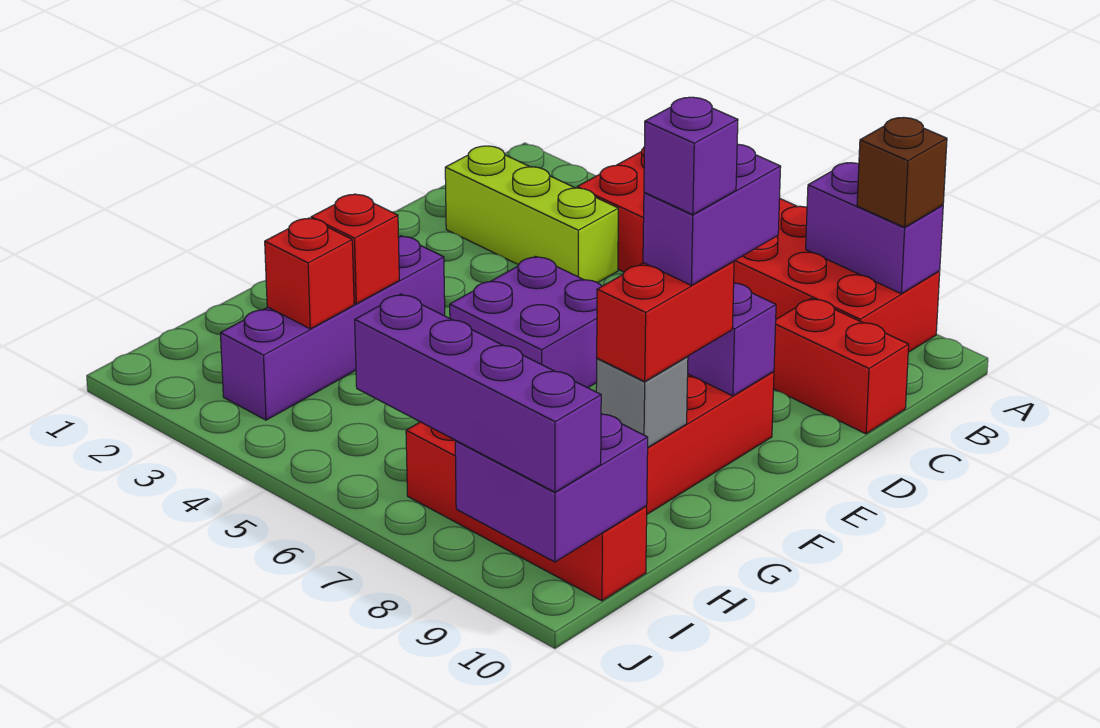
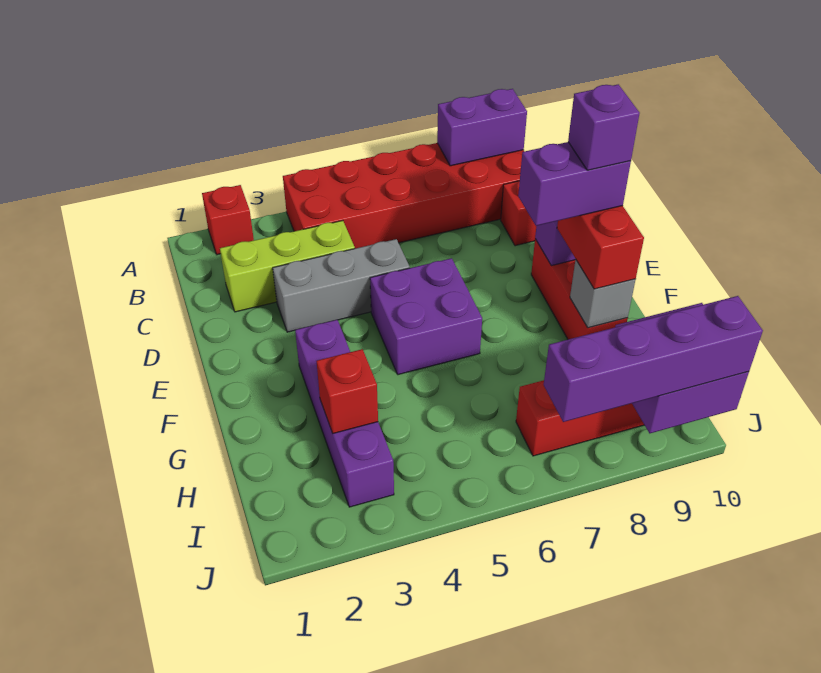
brown 1x1 brick [857,117,947,227] -> none
none -> grey 1x3 brick [273,239,410,332]
purple 1x2 brick [643,144,781,285] -> purple 1x2 brick turned to [518,142,631,226]
red 1x1 brick [311,194,399,304] -> red 1x1 brick moved to [202,185,254,255]

